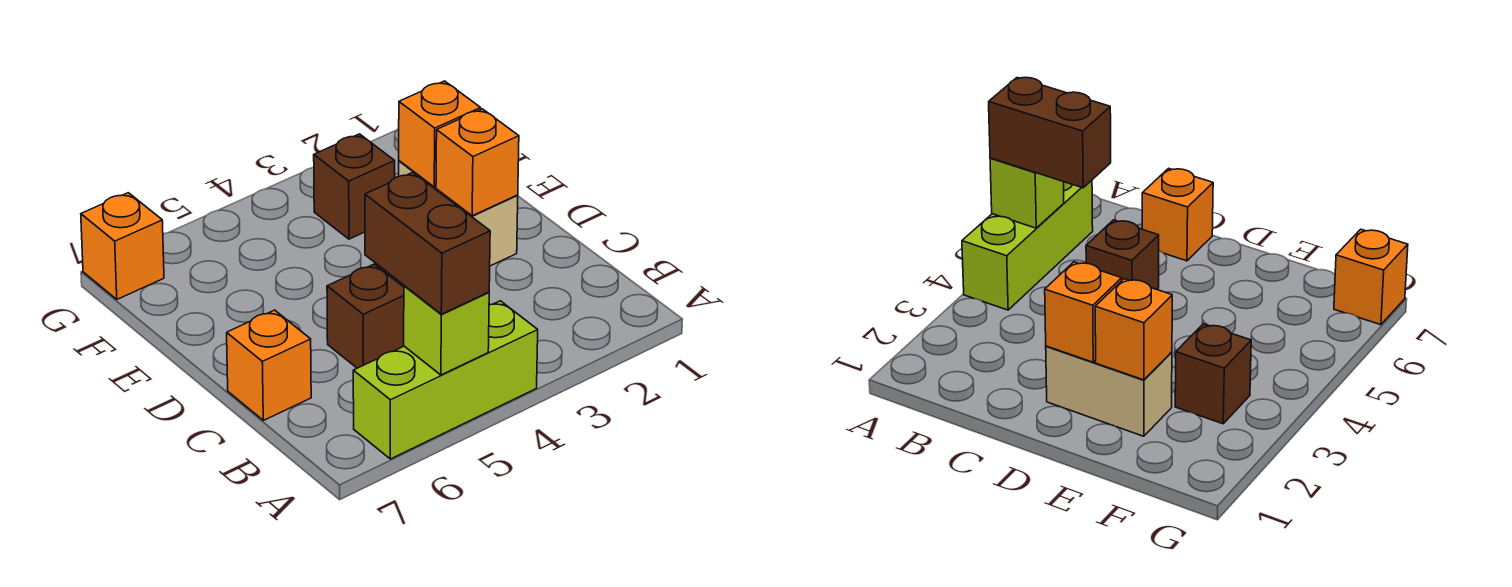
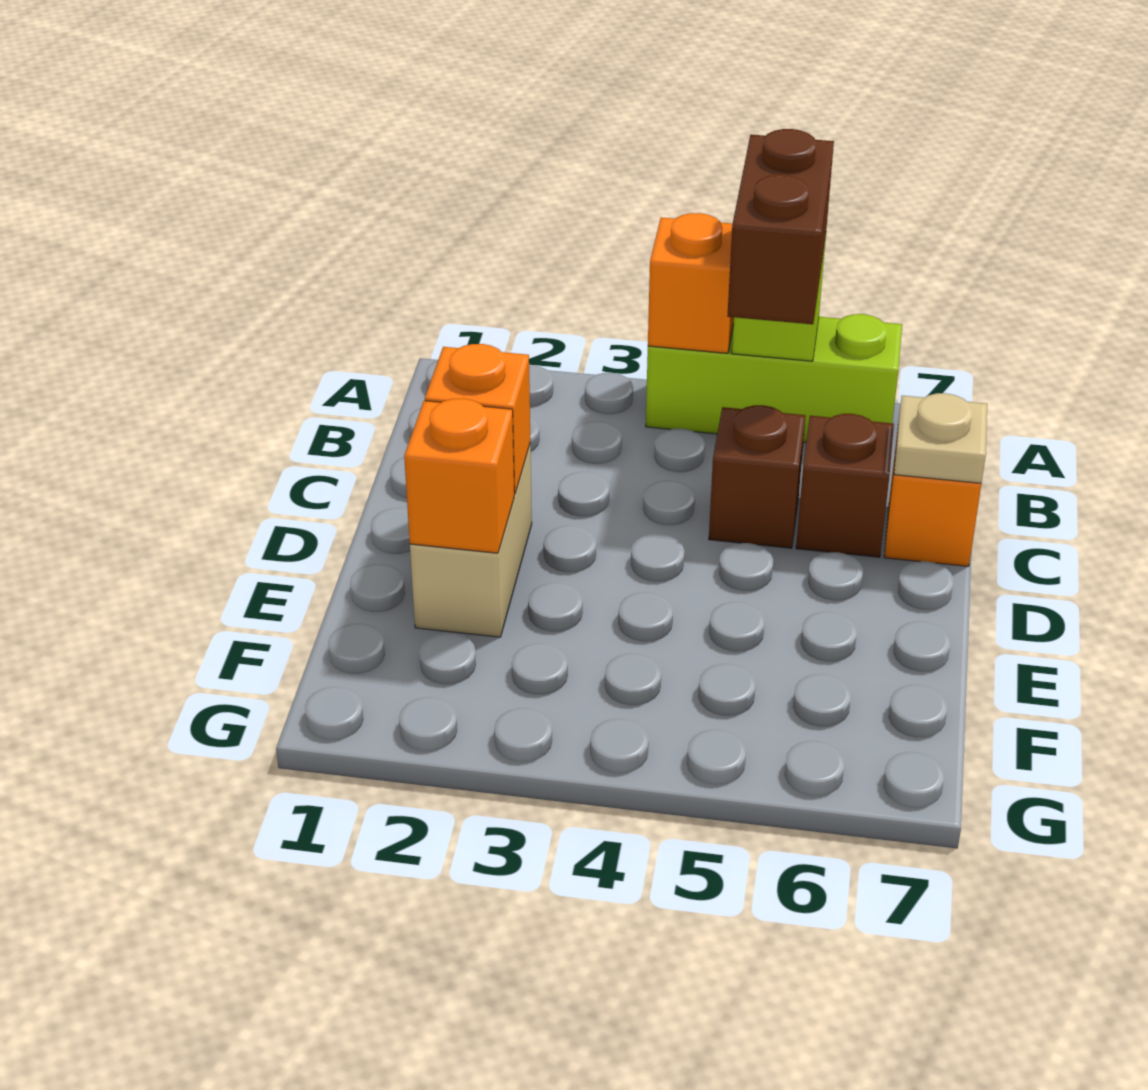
none -> tan 1x1 plate [894,393,987,483]
brown 1x1 brick [314,134,395,239] -> brown 1x1 brick moved to [796,414,894,557]
orange 1x1 brick [81,193,164,299] -> orange 1x1 brick moved to [648,213,734,353]

